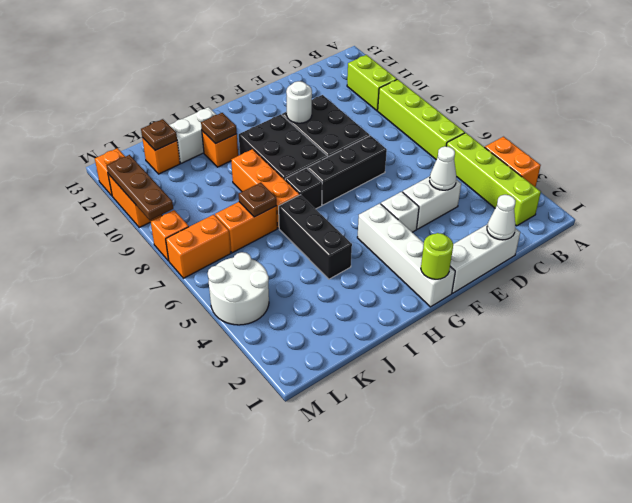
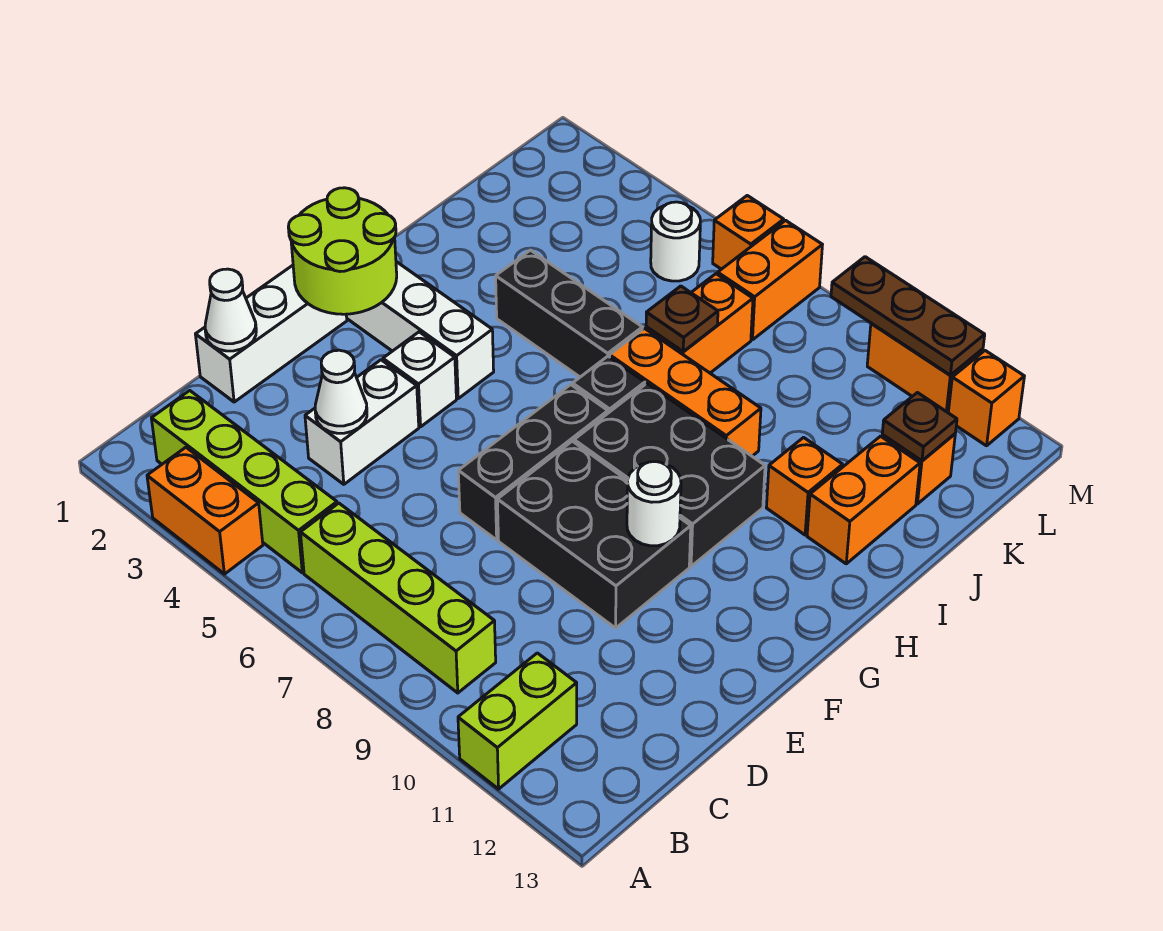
lime 1x2 brick [347,55,397,111] -> lime 1x2 brick turned to [458,653,577,789]
lime 1x1 round brick [421,233,453,279] -> lime 2x2 round brick [288,188,397,314]
brown 1x1 plate [201,113,237,144] -> none
white 1x2 brick [169,107,216,163] -> orange 1x2 brick [807,436,920,564]
white 2x2 round brick [208,252,269,325] -> white 1x1 round brick [651,202,700,281]
orange 1x1 brick [151,210,189,261] -> orange 1x1 brick moved to [713,196,784,269]

